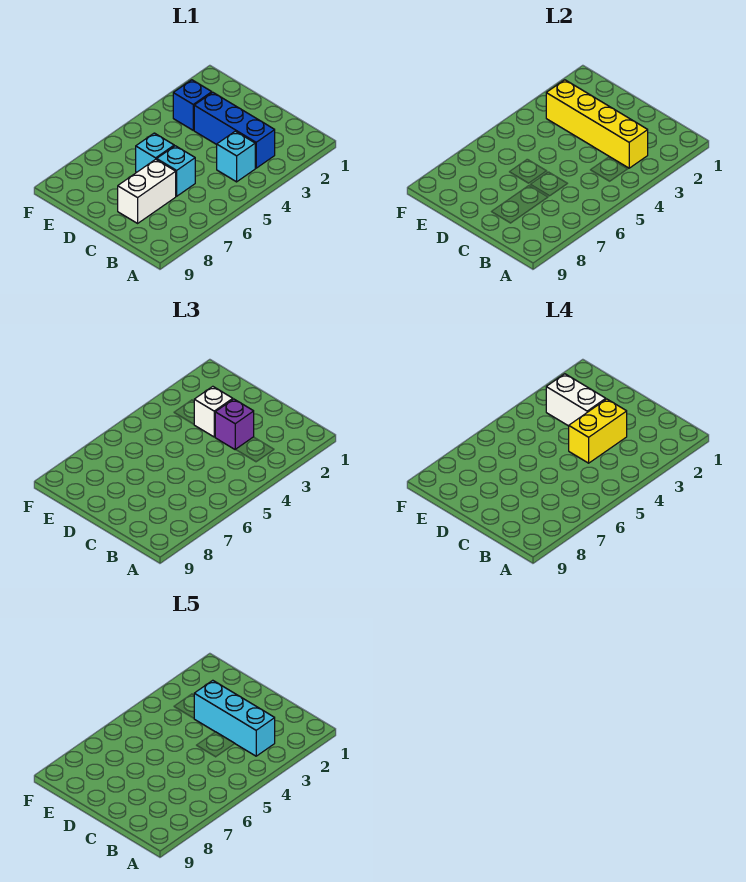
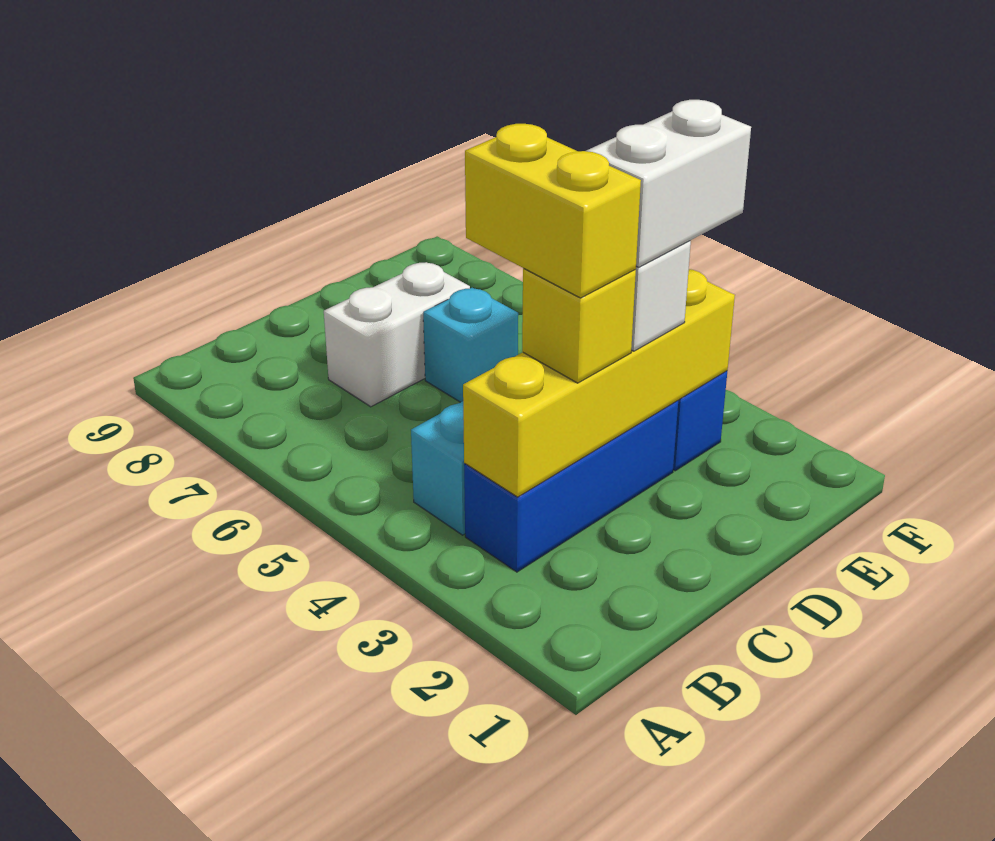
cyan 1x3 brick [194,680,275,756] -> none
purple 1x1 brick [215,399,254,449] -> yellow 1x1 brick [522,268,636,383]
cyan 1x1 brick [157,146,195,196] -> none
white 1x2 brick [118,159,176,223] -> white 1x2 brick turned to [324,262,470,407]

